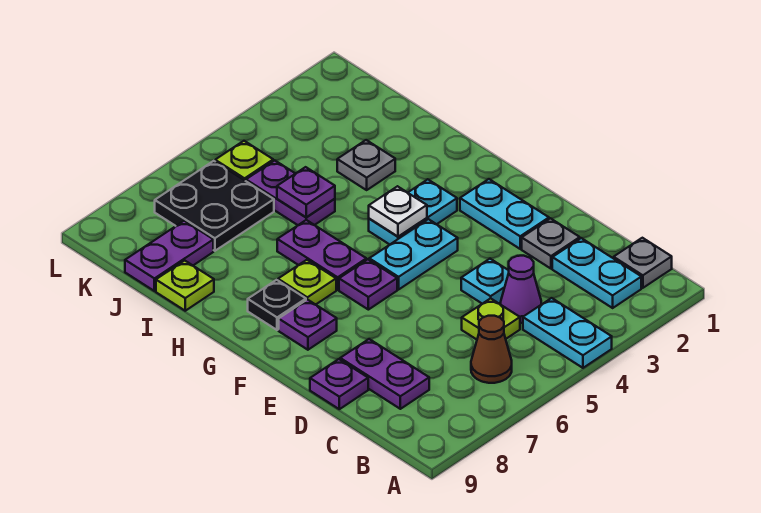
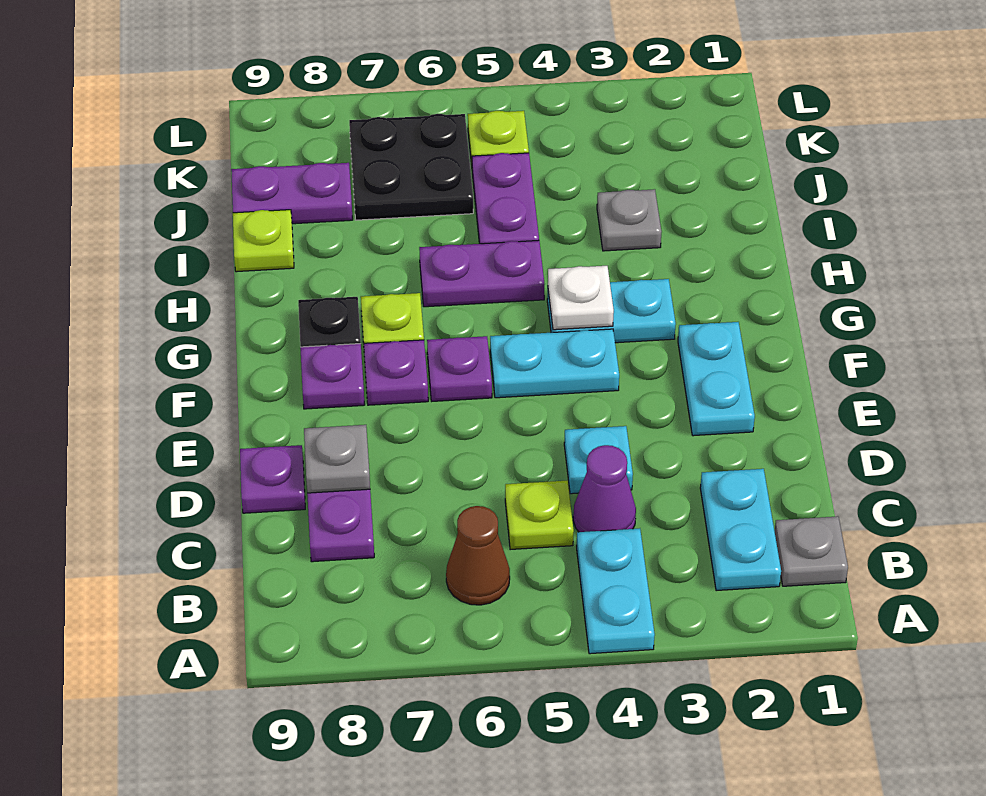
grey 1x1 plate [522,218,580,269] -> grey 1x1 plate moved to [304,425,370,493]
purple 1x2 plate [277,220,366,290] -> purple 1x2 plate turned to [419,240,545,307]
purple 1x1 plate [277,167,335,217] -> purple 1x1 plate moved to [364,340,428,405]

